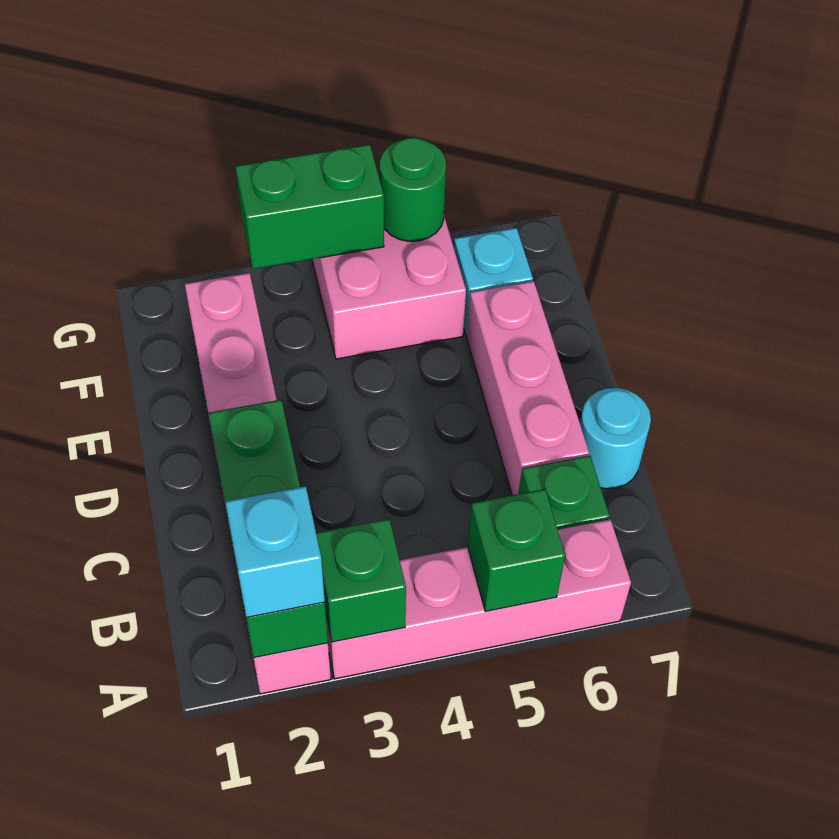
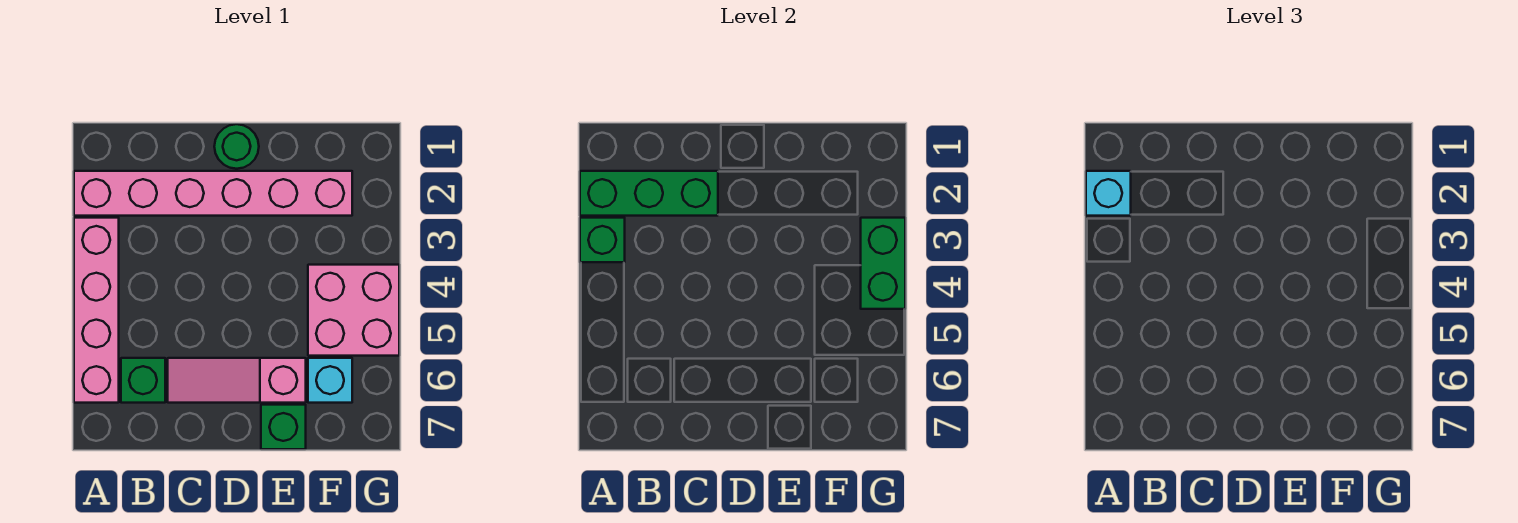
green 1x1 brick [468,489,565,611] -> green 1x1 brick moved to [261,405,306,449]
pink 1x3 brick [467,281,589,495] -> pink 1x3 slope [168,358,306,403]
cyan 1x1 round brick [580,388,651,489] -> none
green 1x1 round brick [380,138,446,241] -> green 1x1 round brick moved to [214,124,259,169]

